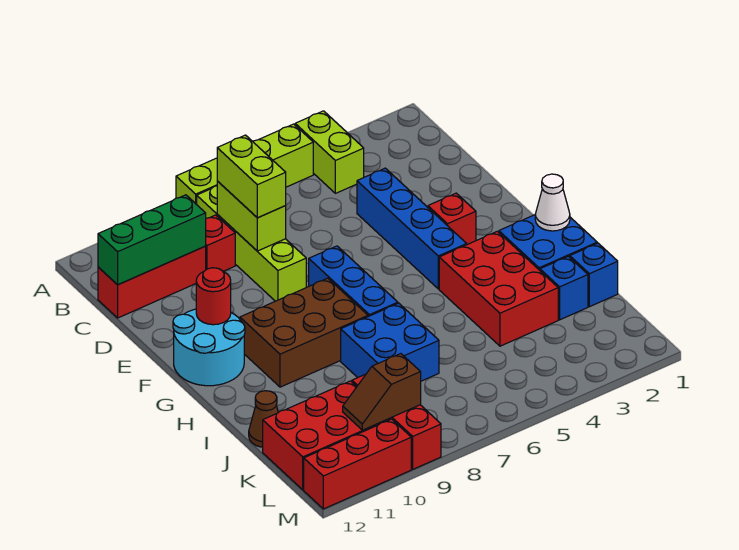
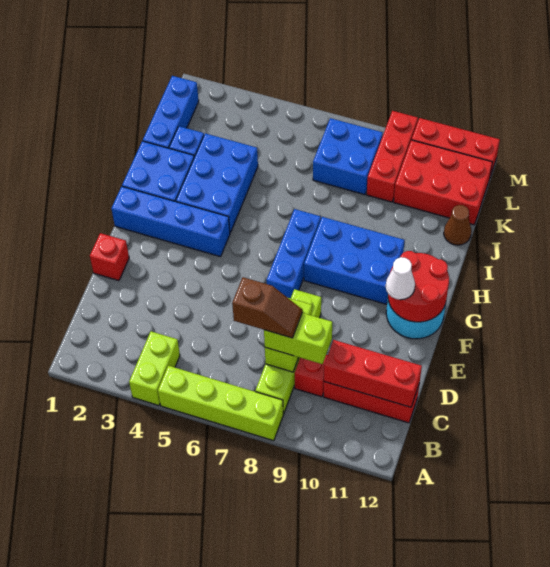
lime 1x2 brick [217,135,286,218] -> lime 1x2 brick turned to [264,313,332,364]
green 1x3 brick [98,195,206,285] -> red 1x3 brick [324,340,422,407]
blue 1x4 brick [357,168,467,289] -> blue 1x4 brick turned to [111,187,230,257]
red 1x1 brick [428,193,476,245] -> red 1x1 brick moved to [90,233,129,281]
red 1x1 round brick [196,268,231,325] -> red 2x2 round brick [388,251,449,322]
brown 2x3 brick [240,278,368,387] -> blue 2x3 brick [304,217,405,304]
white 1x1 cone [535,174,570,231] -> white 1x1 cone moved to [386,257,415,300]
red 2x3 brick [439,231,558,346] -> blue 2x3 brick [176,133,258,233]
blue 2x2 brick [341,303,439,381] -> blue 2x2 brick moved to [313,118,383,195]
blue 1x1 brick [570,243,618,307] -> blue 1x3 brick [143,76,199,148]
brown 1x2 slope [343,354,421,430] -> brown 1x2 slope moved to [232,277,302,338]

